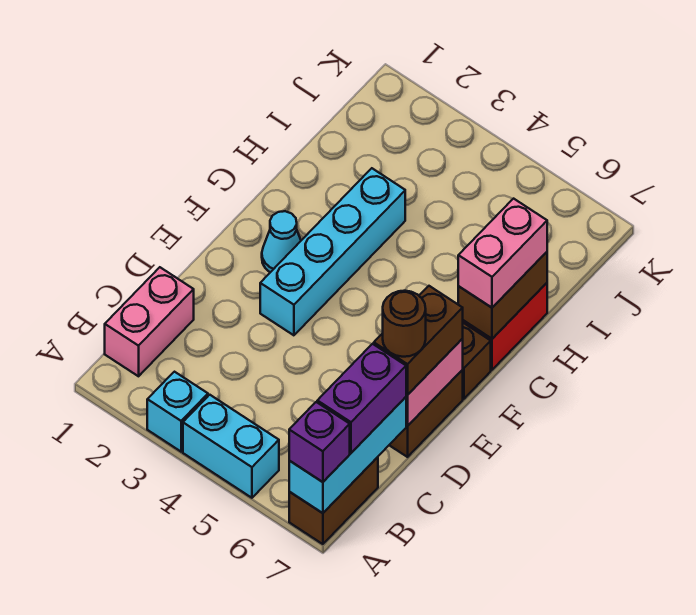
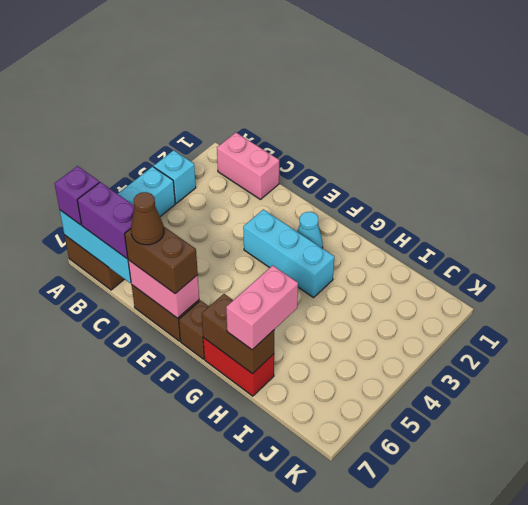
brown 1x1 round brick [383,291,426,357] -> brown 1x1 cone [131,192,164,245]
cyan 1x4 brick [260,168,405,335] -> cyan 1x3 brick [243,210,334,298]
pink 1x2 brick [458,199,547,308] -> pink 1x2 brick turned to [226,265,298,350]

